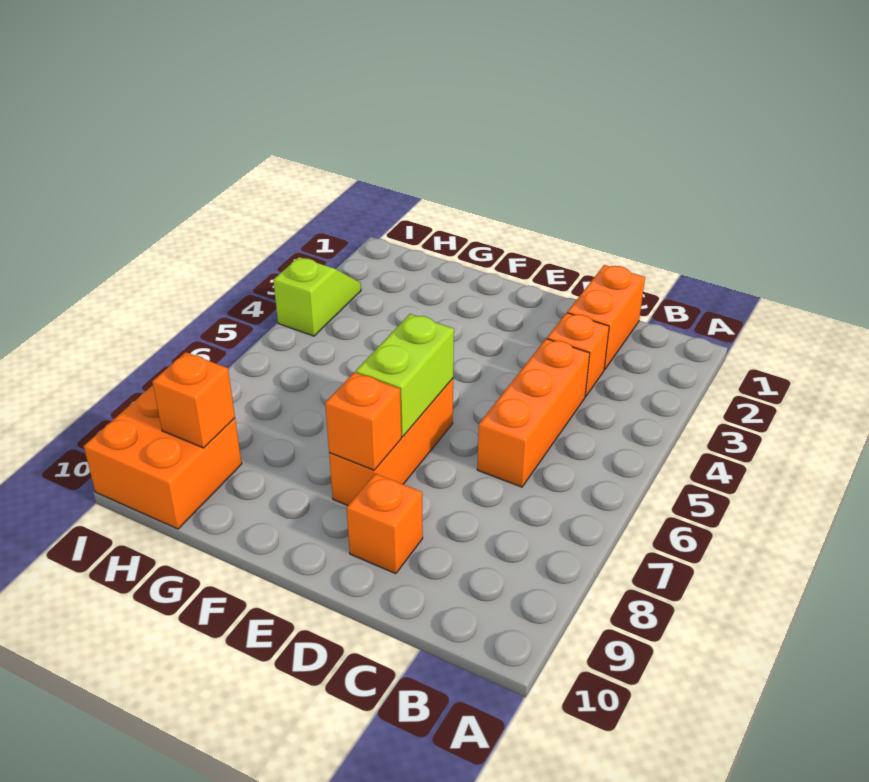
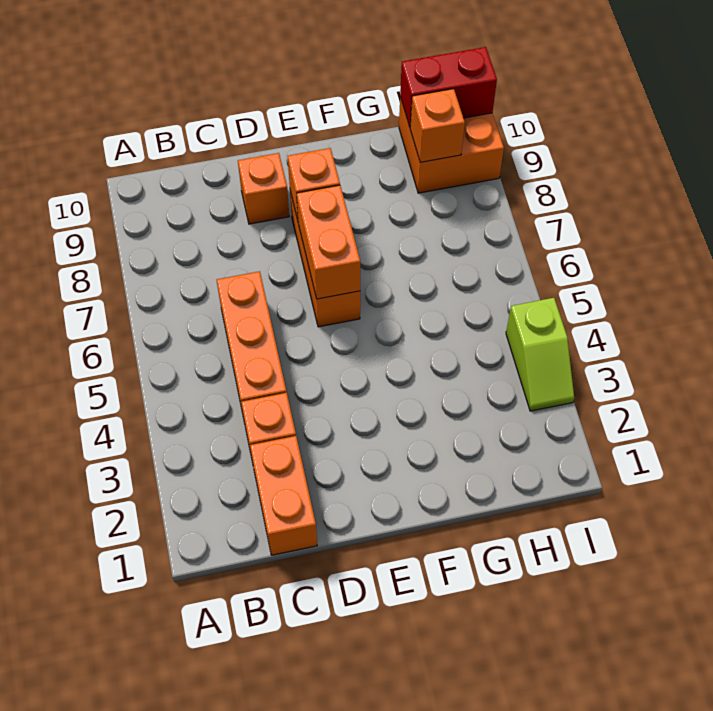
lime 1x2 brick [356,314,454,437] -> orange 1x2 brick [297,185,360,299]
none -> red 1x2 brick [400,47,497,127]

